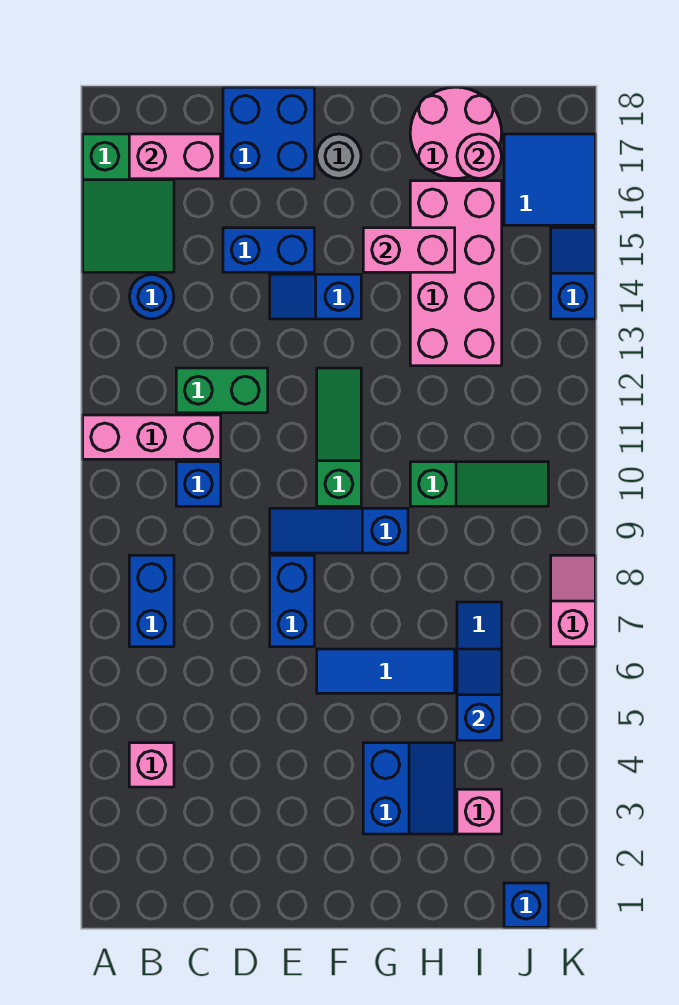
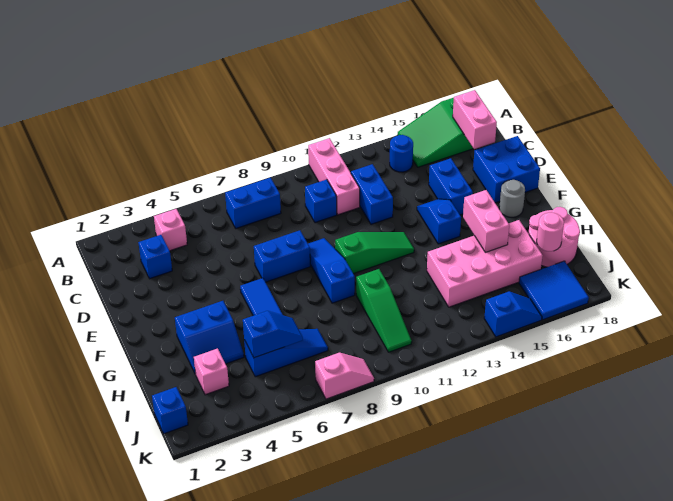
none -> blue 1x1 brick [138,235,172,279]
green 1x2 brick [176,368,268,413] -> blue 1x2 brick [351,164,393,224]

